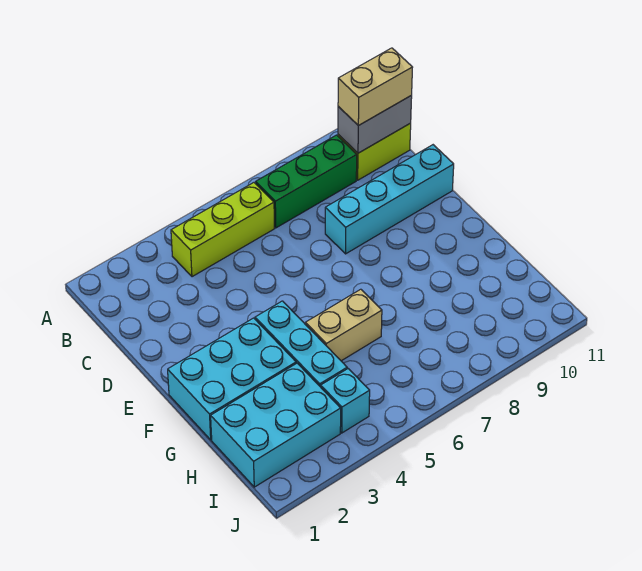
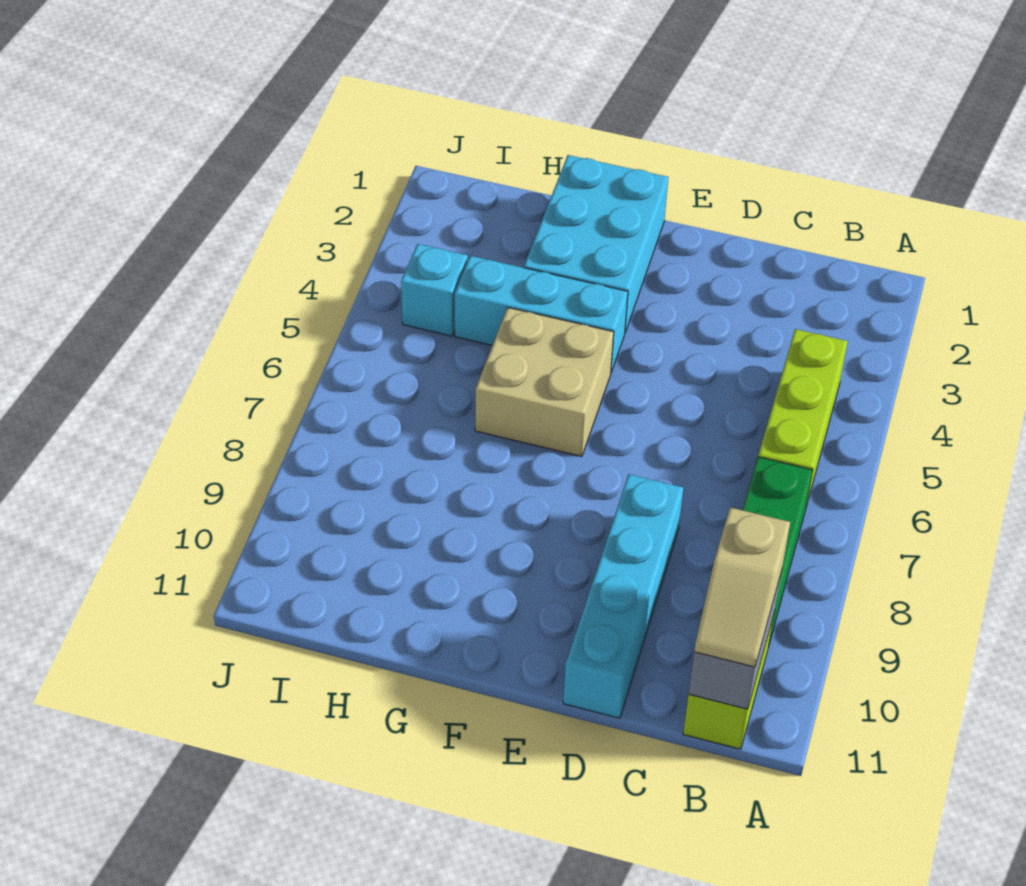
tan 1x2 brick [338,48,413,126] -> tan 1x2 slope [694,508,790,667]
tan 1x2 brick [306,289,382,361] -> tan 2x2 brick [475,308,614,456]
cyan 2x3 brick [211,363,341,487] -> none

